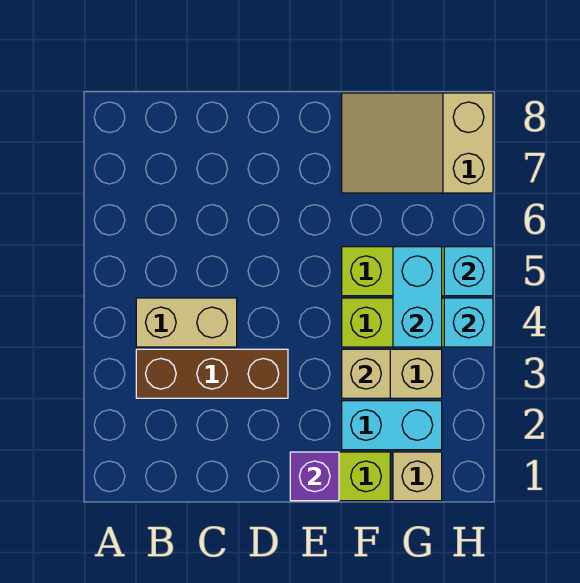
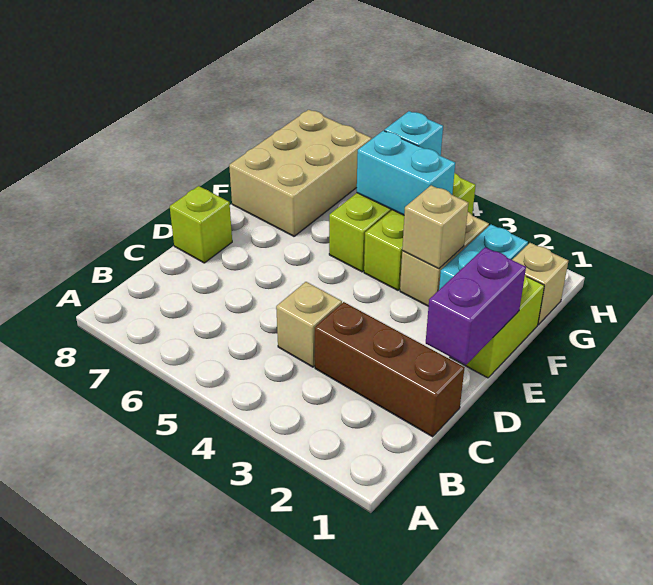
brown 1x3 brick [136,349,288,398] -> brown 1x3 brick turned to [315,302,465,437]
tan 1x2 brick [136,298,237,347] -> tan 1x1 brick [276,282,342,367]
none -> lime 1x1 brick [170,186,232,263]
purple 1x1 brick [290,452,339,501] -> purple 1x2 brick [426,247,526,365]
tan 2x3 slope [342,93,493,193] -> tan 2x3 brick [229,110,371,236]
cyan 1x1 brick [444,298,493,347] -> none

